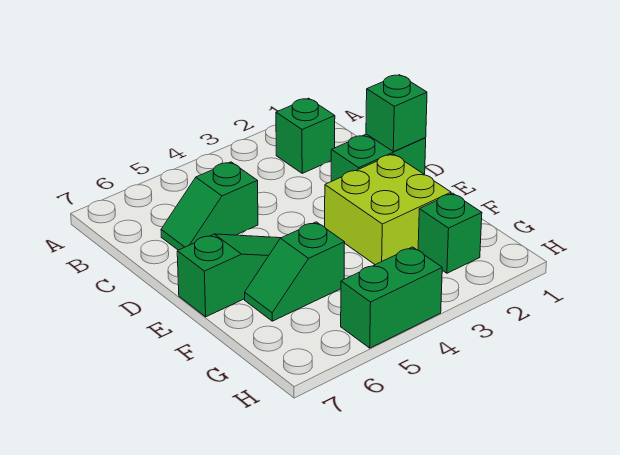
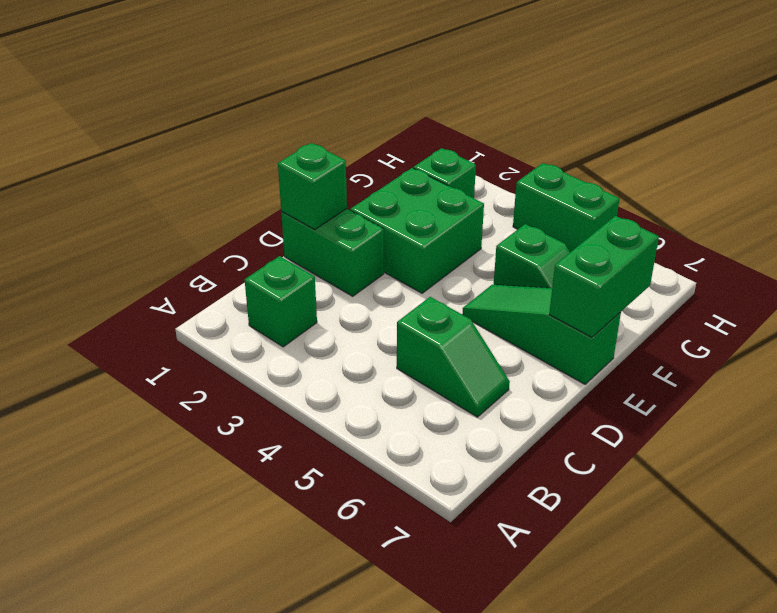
lime 2x2 brick [325,154,451,265] -> green 2x2 brick [350,168,484,293]
none -> green 1x2 brick [549,216,659,337]

